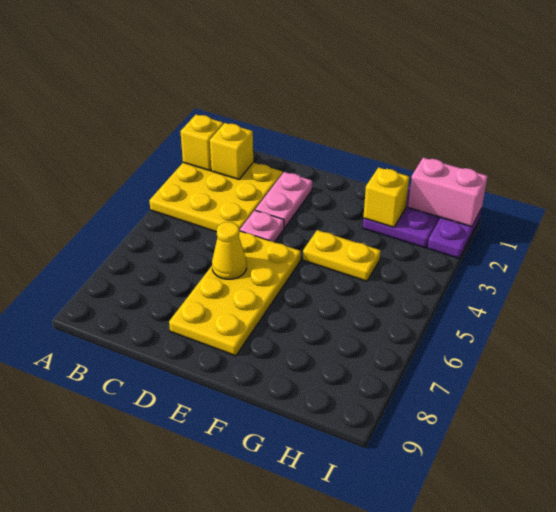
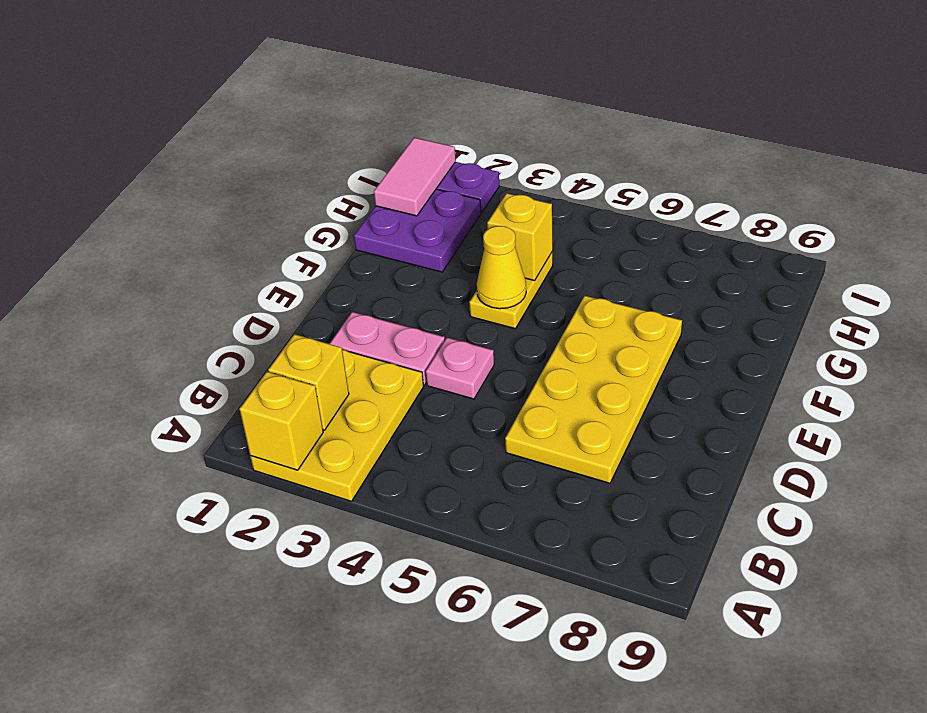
yellow 3x3 plate [149,163,283,232] -> yellow 2x3 plate [250,350,424,501]
yellow 2x4 plate [169,231,301,356] -> yellow 2x4 plate turned to [505,296,682,483]
yellow 1x1 cone [212,222,247,279] -> yellow 1x1 cone moved to [477,226,526,309]
yellow 1x1 brick [363,167,409,227] -> yellow 1x1 brick moved to [487,193,553,281]
pink 1x2 brick [408,158,488,227] -> pink 1x2 tile [374,138,456,216]

